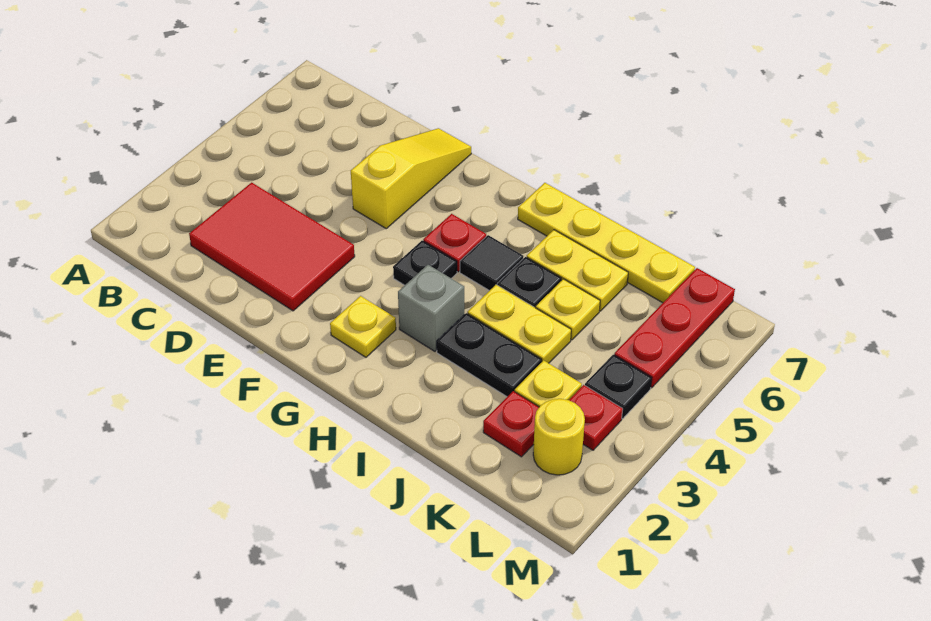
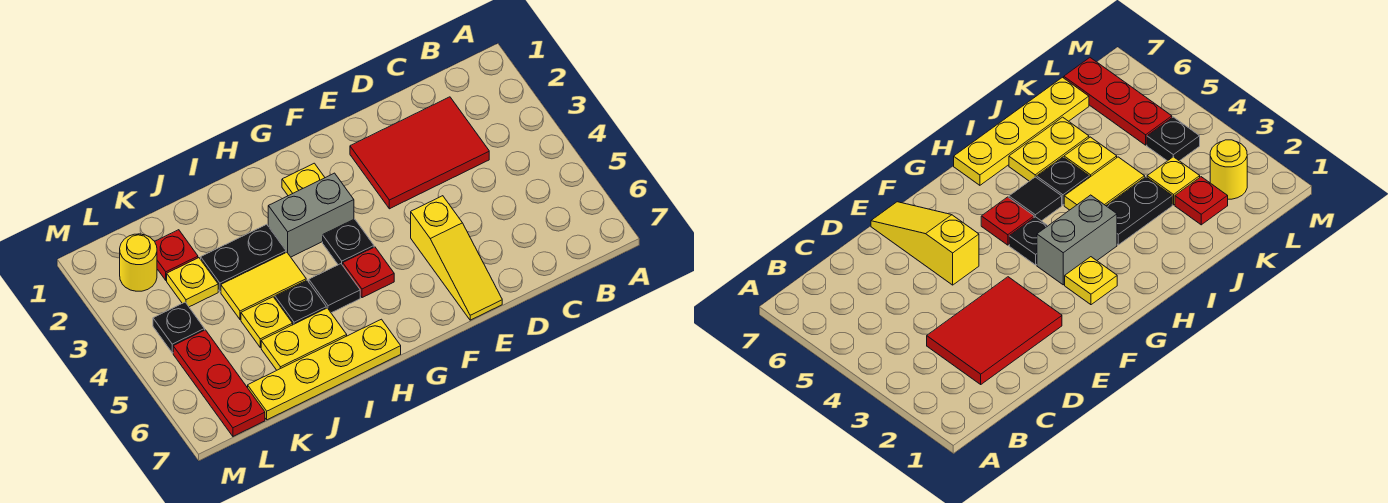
grey 1x1 brick [398,265,464,351] -> grey 1x2 brick [268,173,354,257]
yellow 1x2 plate [467,285,571,363] -> yellow 1x2 tile [221,252,306,320]
red 1x1 plate [569,385,623,450] -> none

